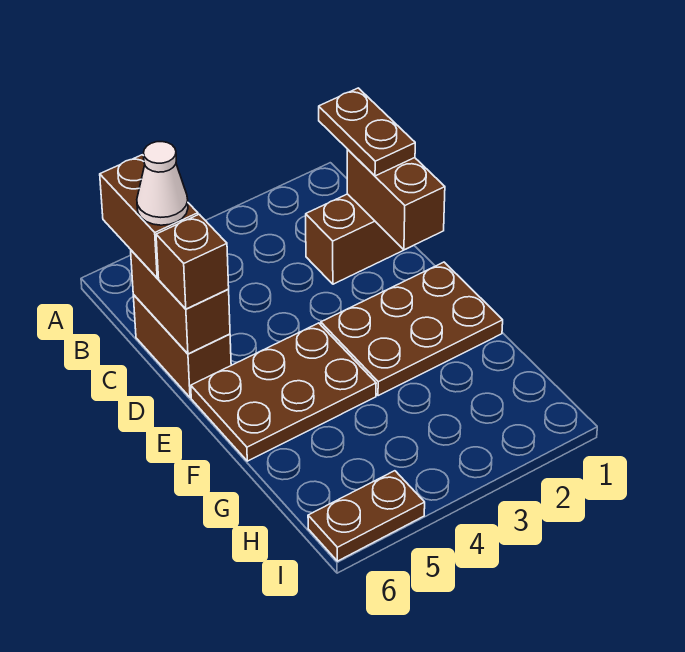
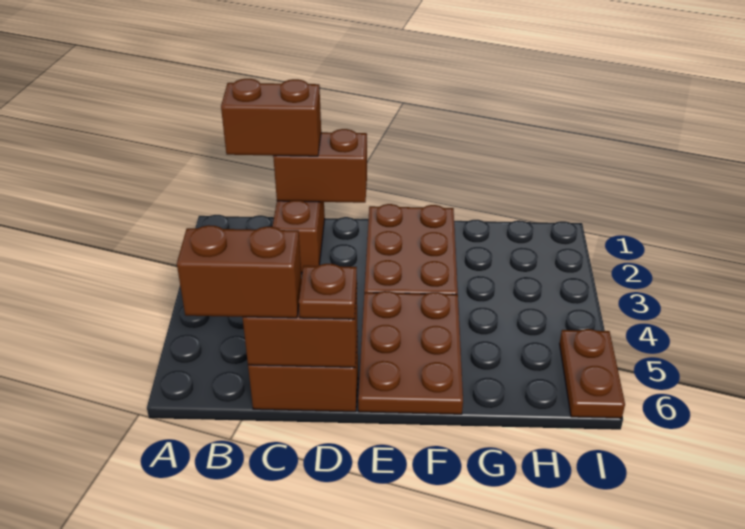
brown 1x2 plate [319,88,415,176] -> brown 1x2 brick [221,79,321,156]
white 1x1 cone [137,142,188,225] -> none
brown 1x1 brick [156,214,229,309] -> brown 1x1 plate [299,264,357,319]

